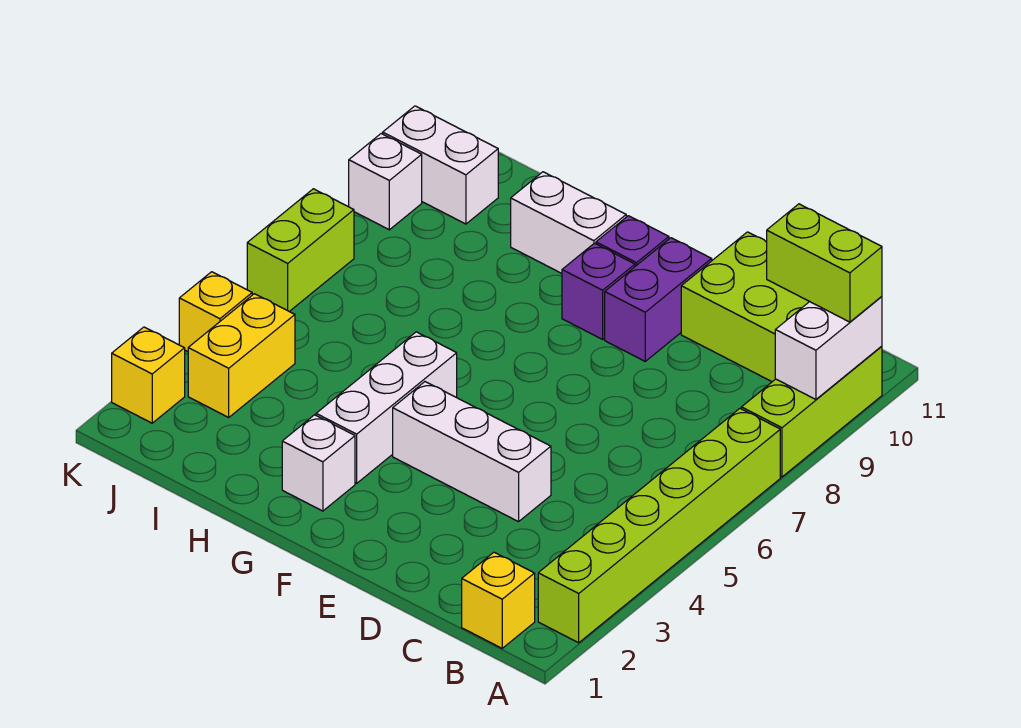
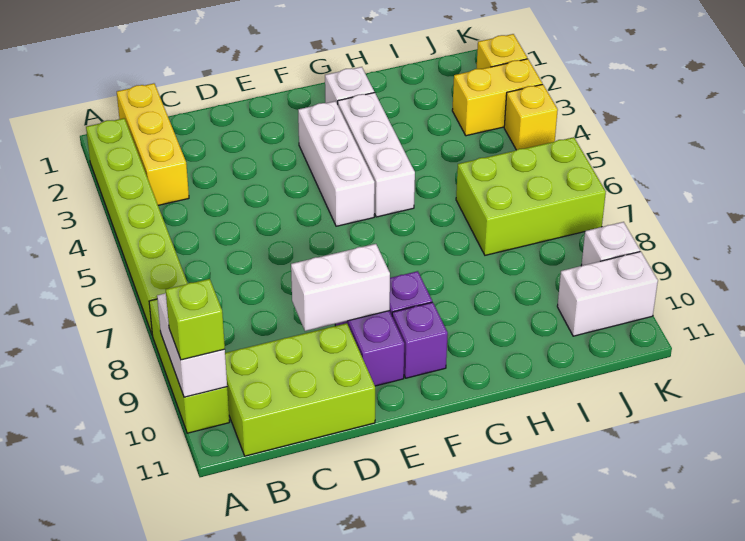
lime 1x2 brick [767,204,882,322] -> lime 1x1 brick [166,279,225,360]
yellow 1x1 brick [462,552,535,648] -> yellow 1x3 brick [117,83,189,205]
white 1x3 brick [393,382,551,522] -> white 1x3 brick turned to [298,101,375,226]
white 1x2 brick [511,172,626,273] -> white 1x2 brick moved to [291,244,390,331]
yellow 1x2 brick [188,294,295,417] -> yellow 1x2 brick turned to [452,59,542,136]
lime 1x2 brick [247,189,354,312] -> lime 2x3 brick [456,137,606,255]

